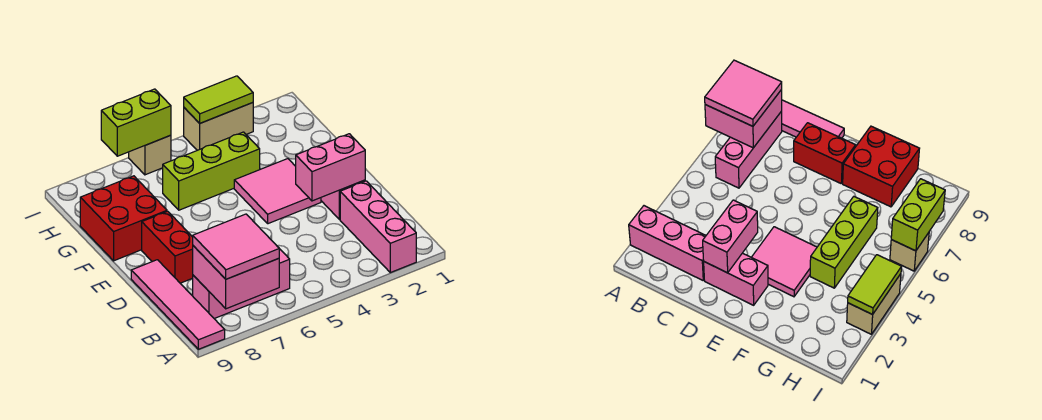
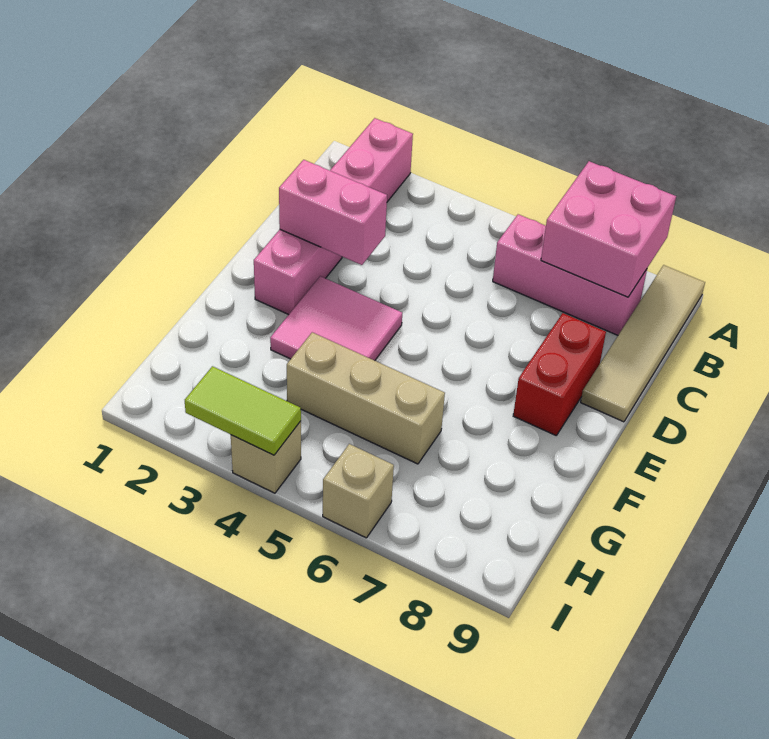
pink 2x2 tile [193,214,279,279] -> none
pink 1x4 tile [131,260,225,349] -> tan 1x4 tile [581,265,705,422]
red 2x2 brick [80,176,167,261] -> none
lime 1x3 brick [163,132,260,210] -> tan 1x3 brick [287,332,445,464]
tan 1x2 brick [184,103,253,150] -> tan 1x1 brick [231,421,301,493]
lime 1x2 brick [101,89,171,156] -> none

